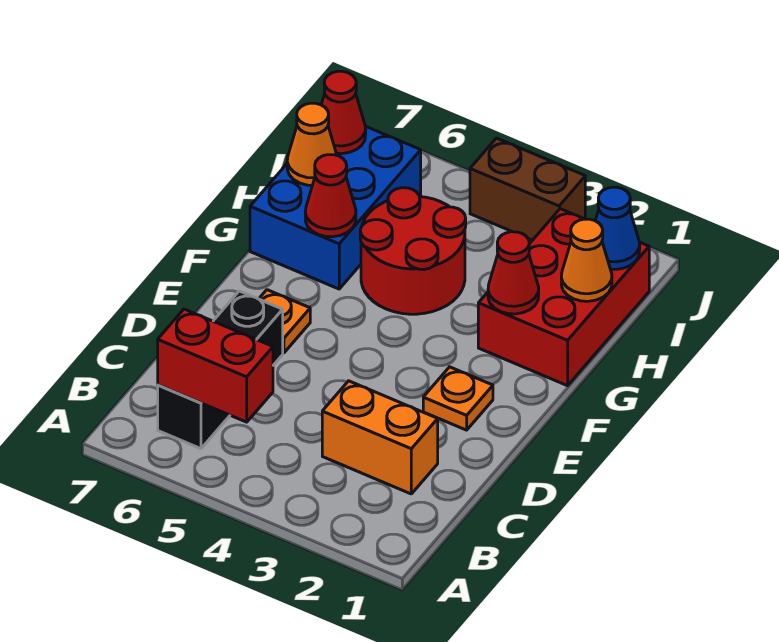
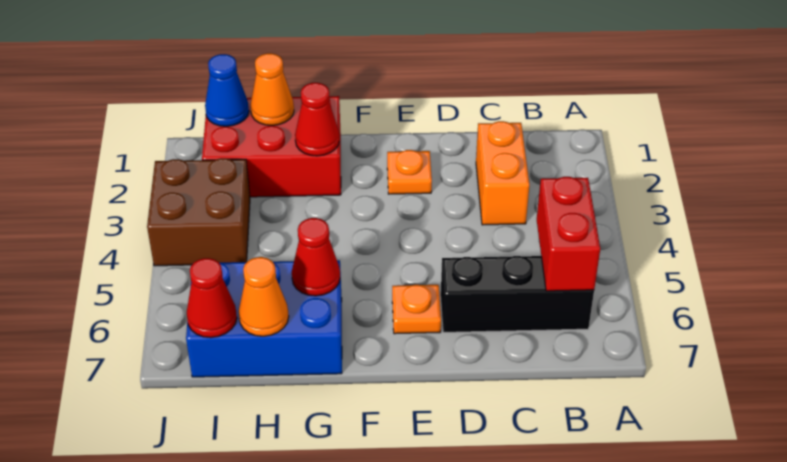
red 2x2 round brick [360,188,466,314] -> none
brown 1x2 brick [470,138,585,240] -> brown 2x2 brick [147,158,250,266]

